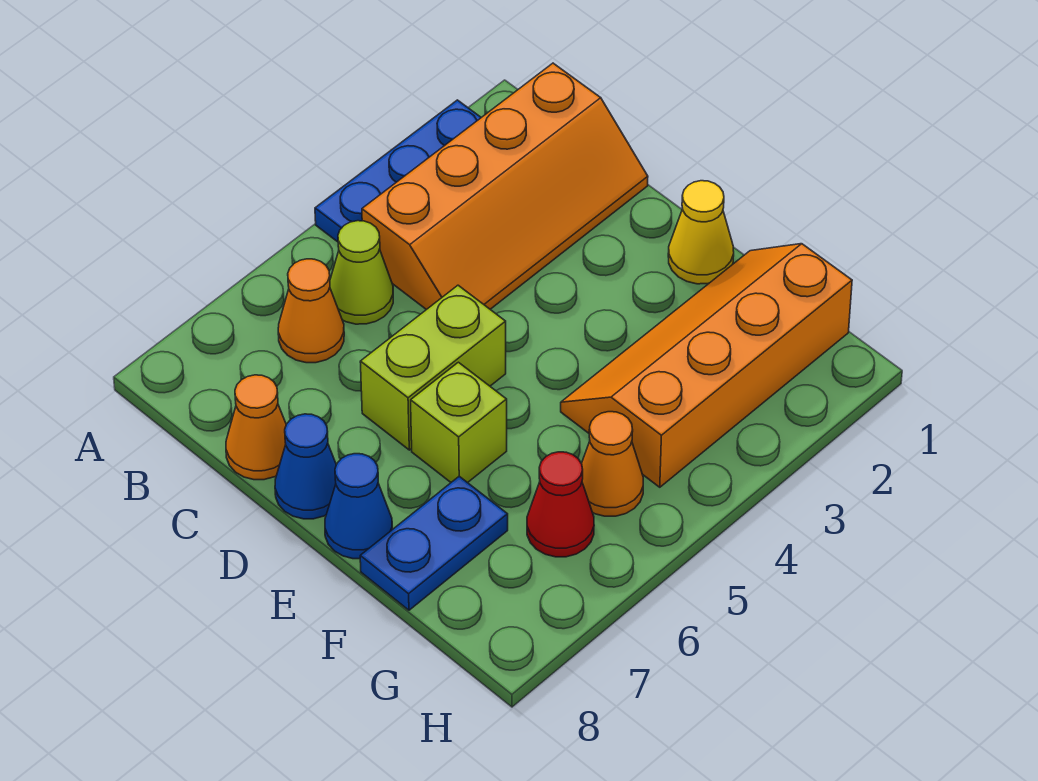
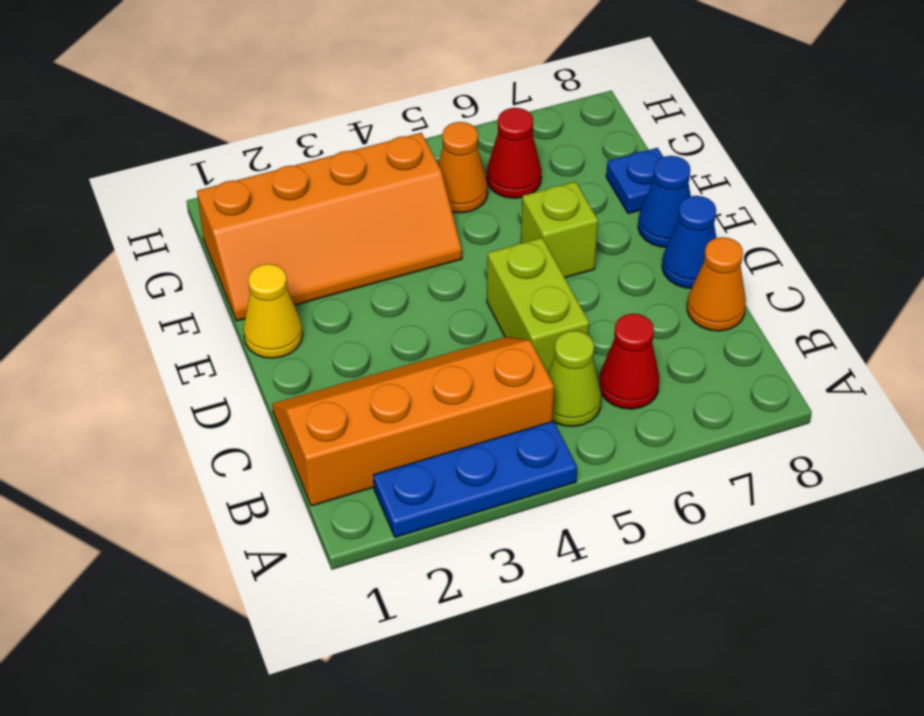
orange 1x1 cone [278,259,344,363] -> red 1x1 cone [599,314,659,409]
lime 1x2 brick [360,285,506,450] -> lime 1x2 brick turned to [487,238,589,373]
blue 1x2 plate [360,476,508,610] -> blue 1x1 plate [606,148,663,214]

